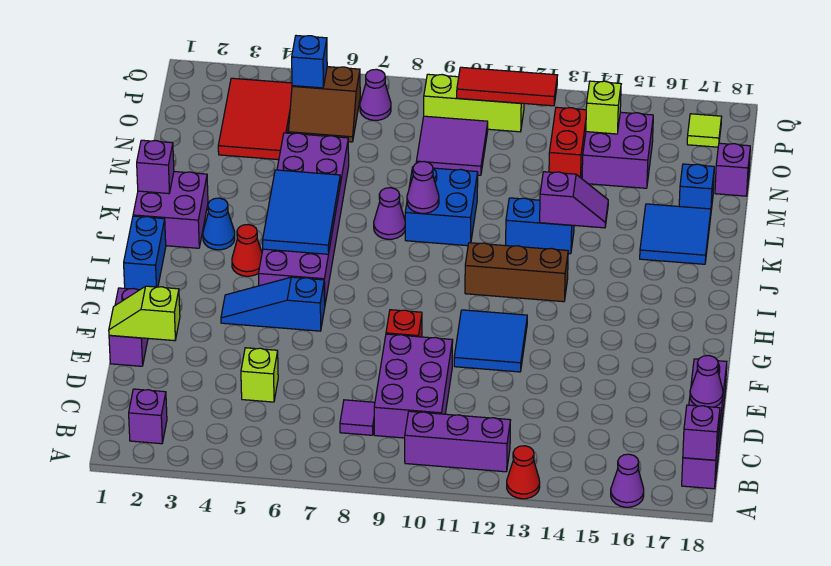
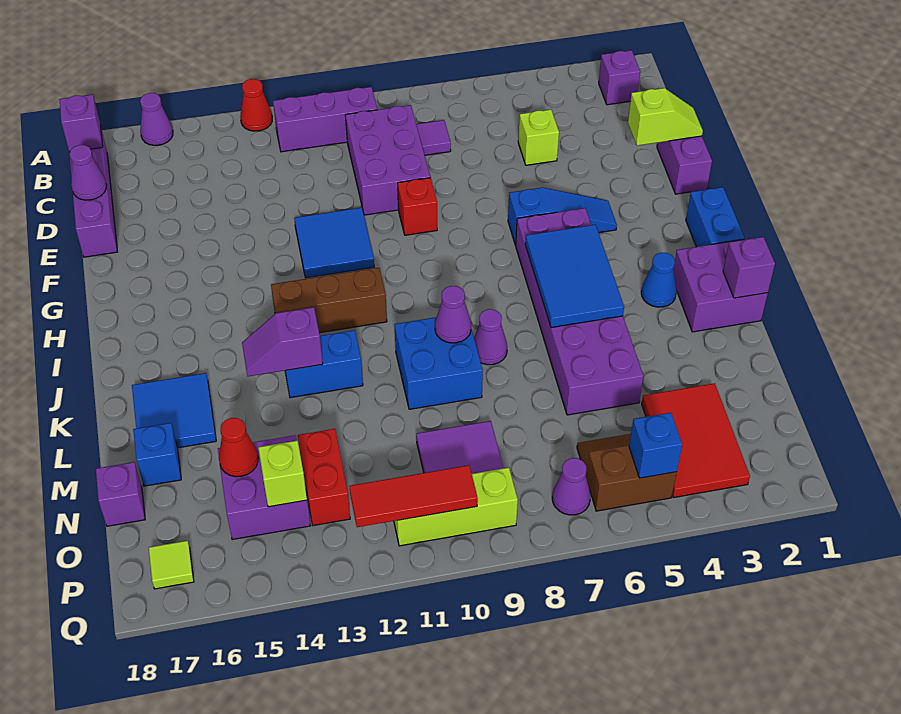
red 1x1 cone [232,224,262,276] -> red 1x1 cone moved to [219,418,258,477]

